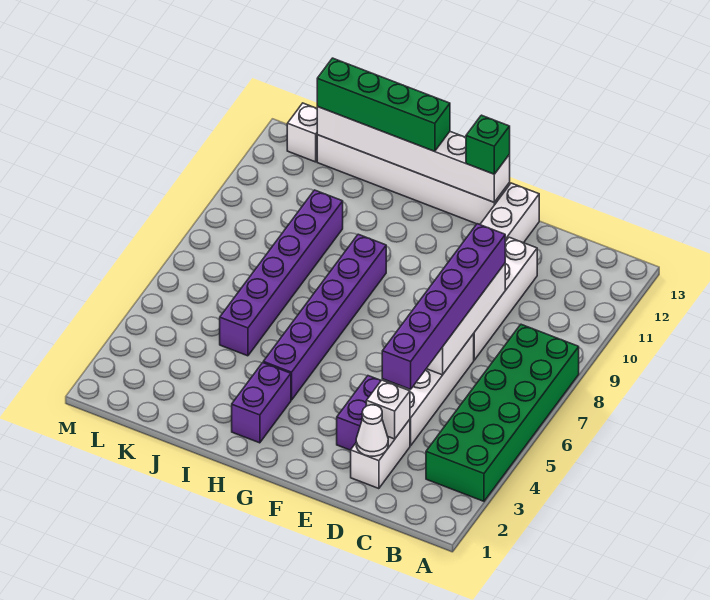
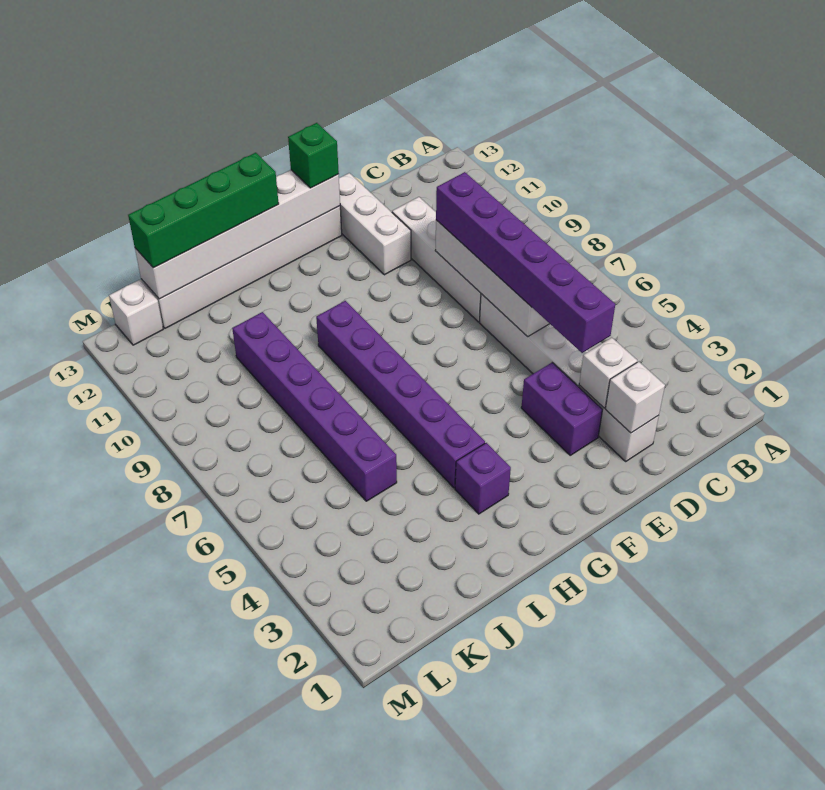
green 2x6 brick [426,324,579,501] -> none
white 1x1 cone [356,405,388,456] -> white 1x1 brick [605,362,665,433]
purple 1x2 brick [232,363,291,443] -> purple 1x1 brick [455,443,511,514]

